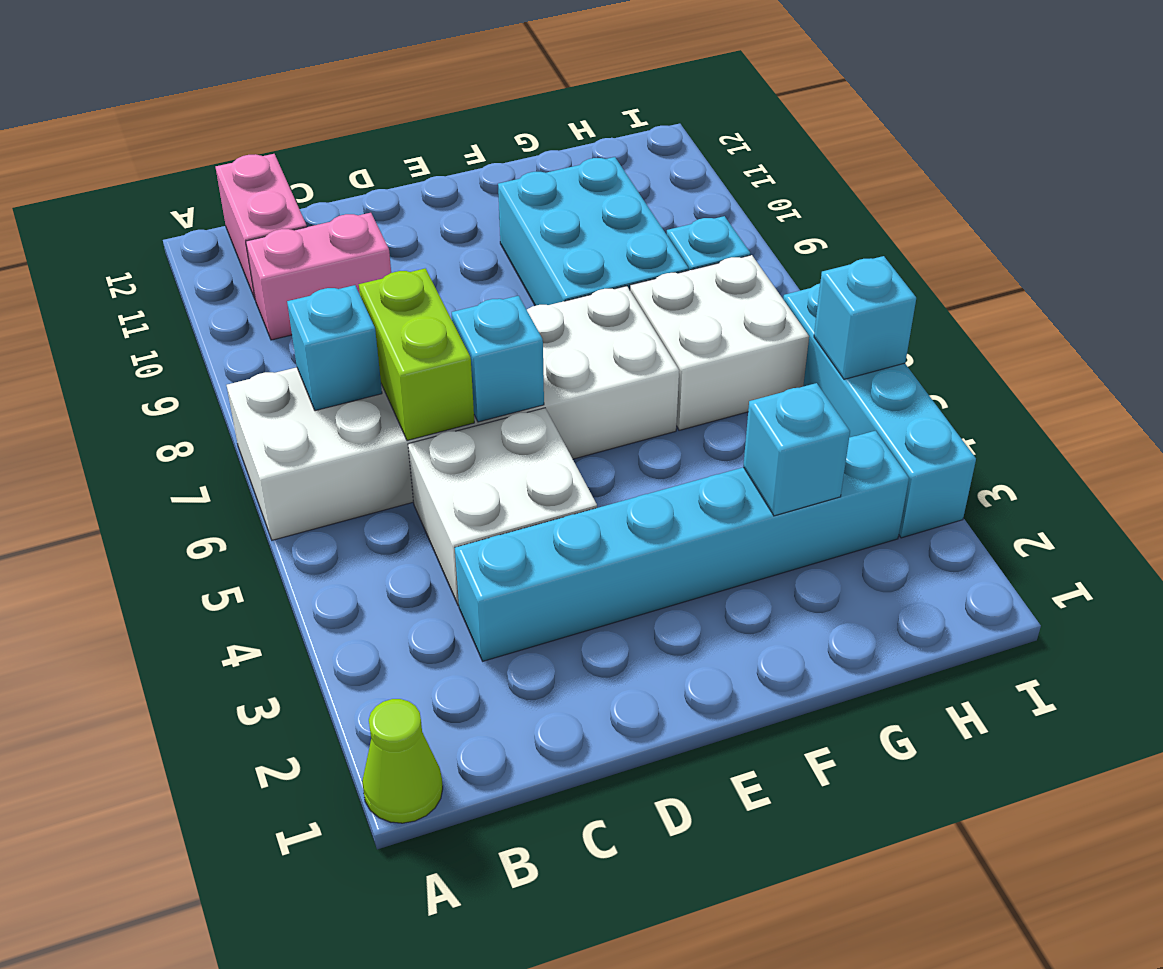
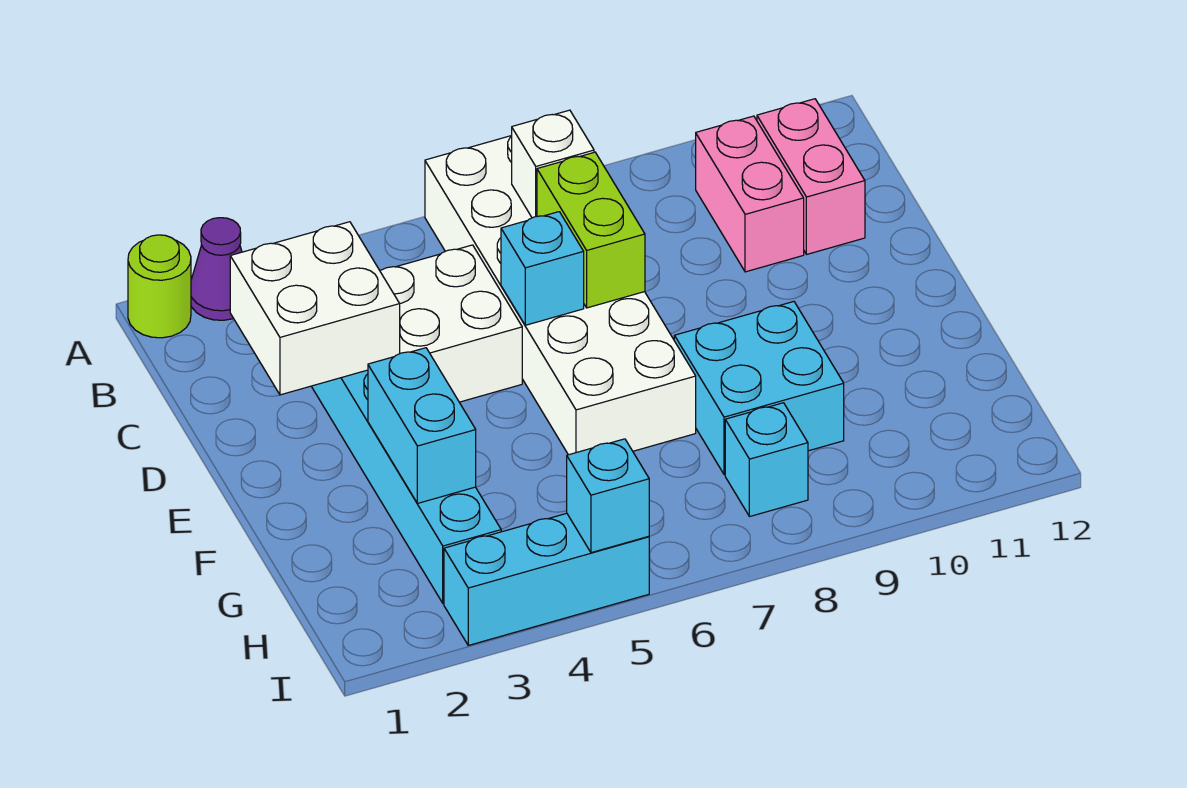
lime 1x1 cone [362,699,443,823] -> lime 1x1 round brick [128,235,191,338]
none -> purple 1x1 cone [191,218,242,320]
cyan 1x1 brick [287,285,382,411] -> white 1x1 brick [512,110,594,218]
pink 1x2 brick [216,154,307,298] -> pink 1x2 brick turned to [757,99,865,254]
lime 1x2 brick [359,268,474,441] -> lime 1x2 brick turned to [537,152,645,308]
cyan 2x3 brick [498,157,689,306] -> cyan 2x2 brick [674,302,844,475]
cyan 1x1 brick [743,383,850,516] -> cyan 1x2 brick [368,348,476,503]
white 2x2 brick [630,255,809,430] -> white 2x2 brick moved to [230,222,400,395]
cyan 1x4 brick [783,284,976,538] -> cyan 1x3 brick [444,513,649,645]

